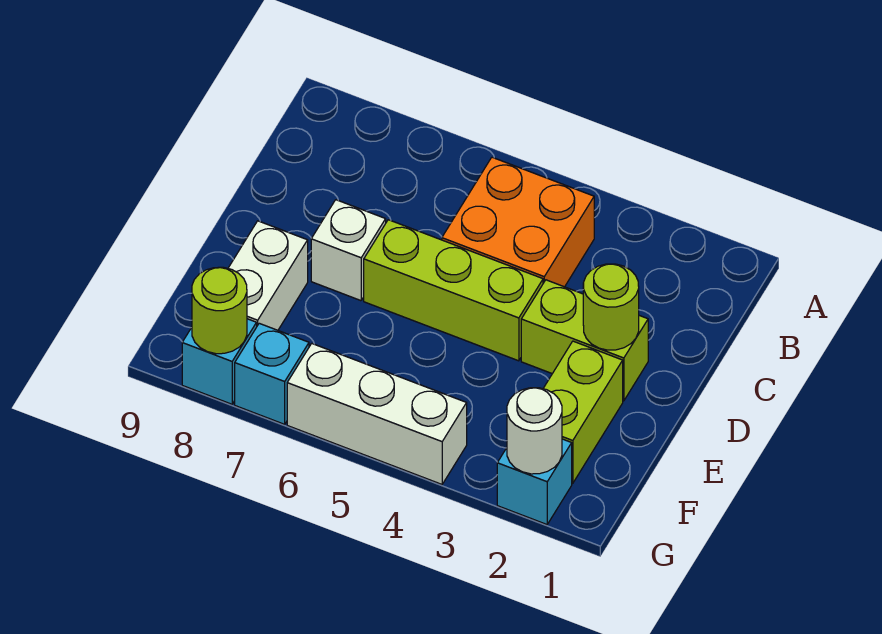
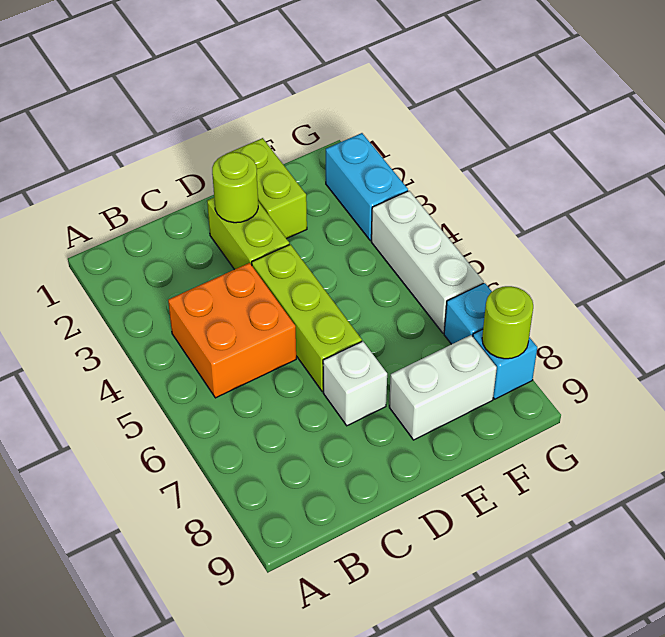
lime 1x2 brick [543,341,623,483] -> lime 1x2 brick turned to [227,138,307,239]
cyan 1x1 brick [497,439,572,524] -> cyan 1x2 brick [326,133,408,240]
white 1x1 round brick [507,388,562,474] -> none

